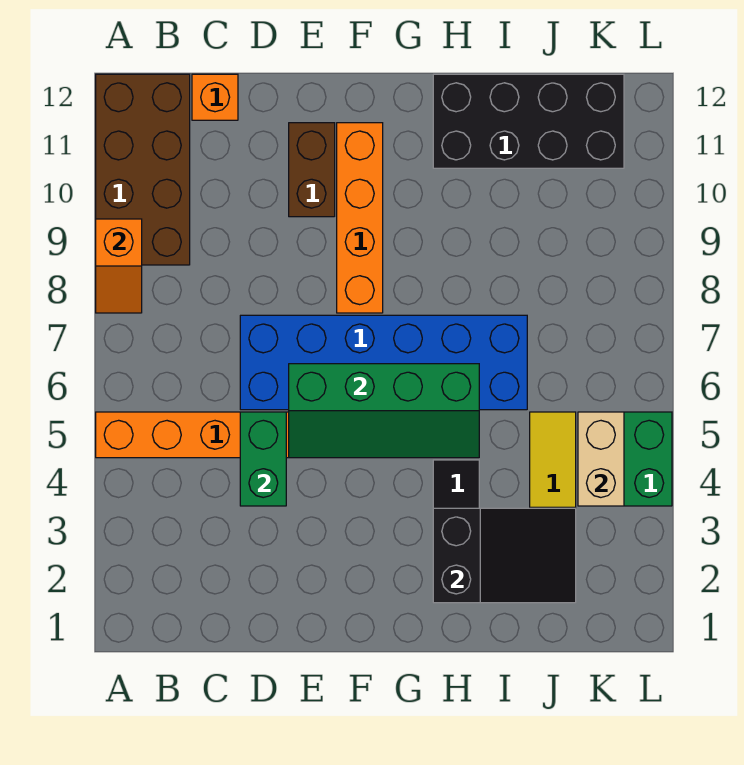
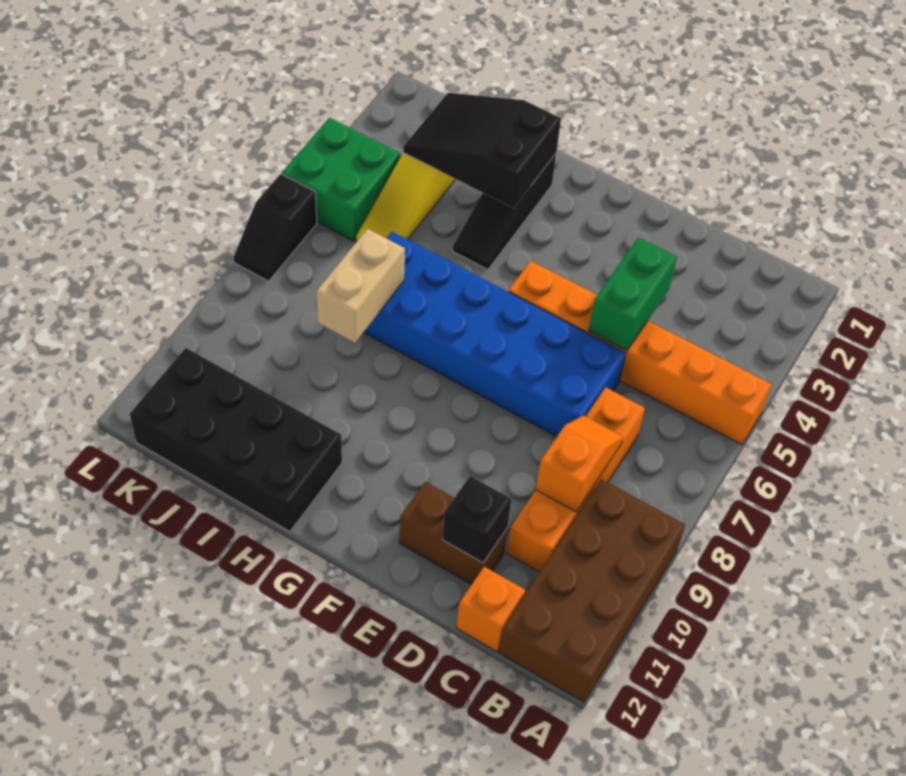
orange 1x2 slope [96,219,142,313] -> orange 1x2 slope moved to [536,415,624,512]
none -> black 1x1 brick [443,476,512,563]
green 2x4 slope [289,364,479,458] -> none
brown 1x2 brick [289,123,335,217] -> brown 1x2 brick turned to [399,482,507,584]
orange 1x4 brick [337,123,383,313] -> orange 1x4 brick moved to [507,387,645,572]
tan 1x2 brick [578,412,624,506] -> tan 1x2 brick moved to [317,229,405,343]
none -> black 1x2 slope [234,174,317,281]

